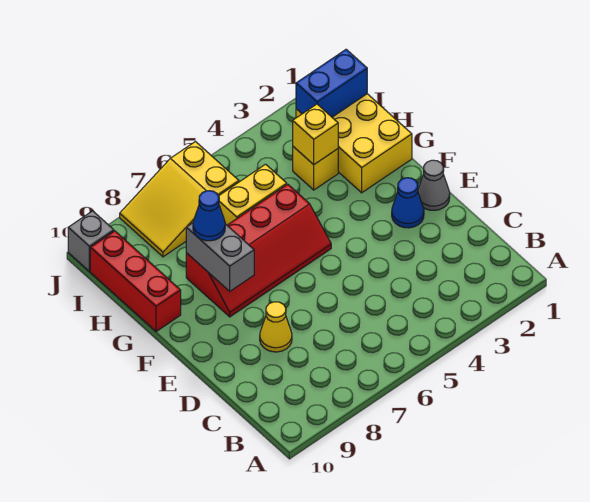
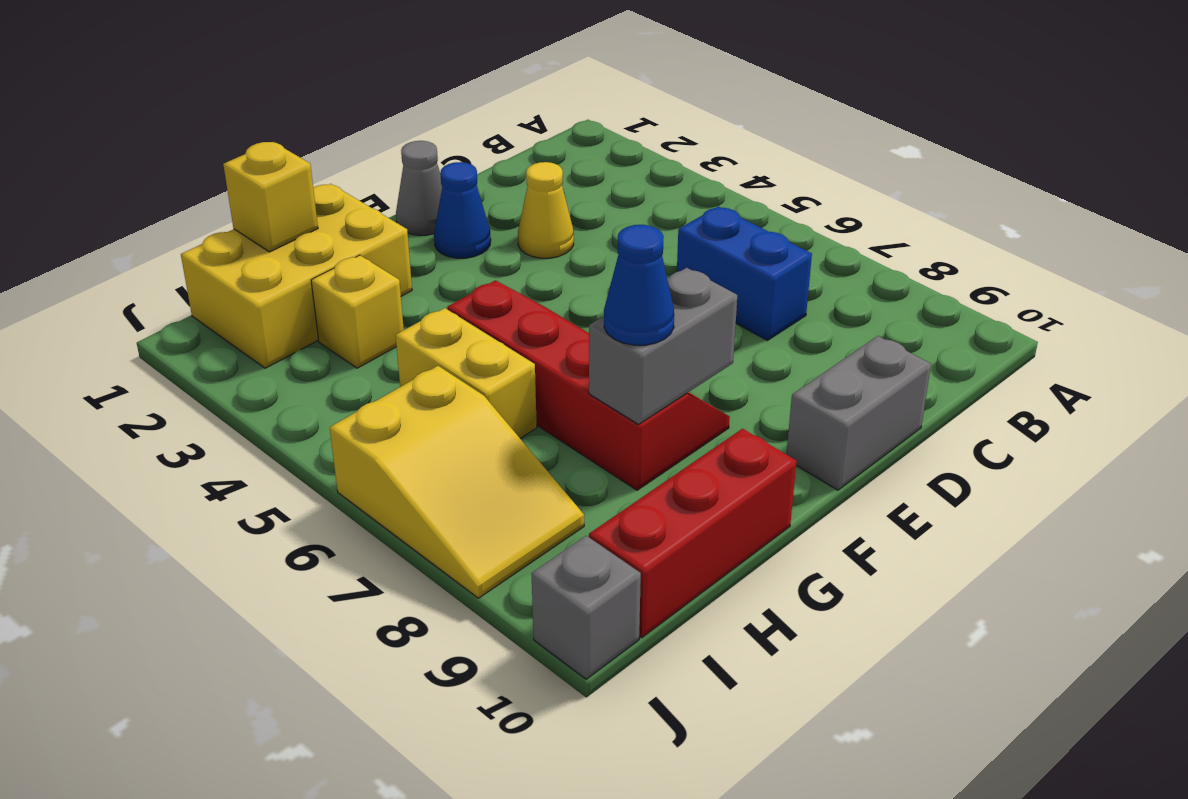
yellow 1x1 cone [260,302,292,352] -> yellow 1x1 cone moved to [518,162,574,258]
none -> grey 1x2 brick [786,336,931,490]
yellow 1x1 brick [293,104,338,165] -> yellow 1x1 brick moved to [223,142,318,252]
blue 1x2 brick [296,49,367,117] -> blue 1x2 brick moved to [677,206,812,340]

